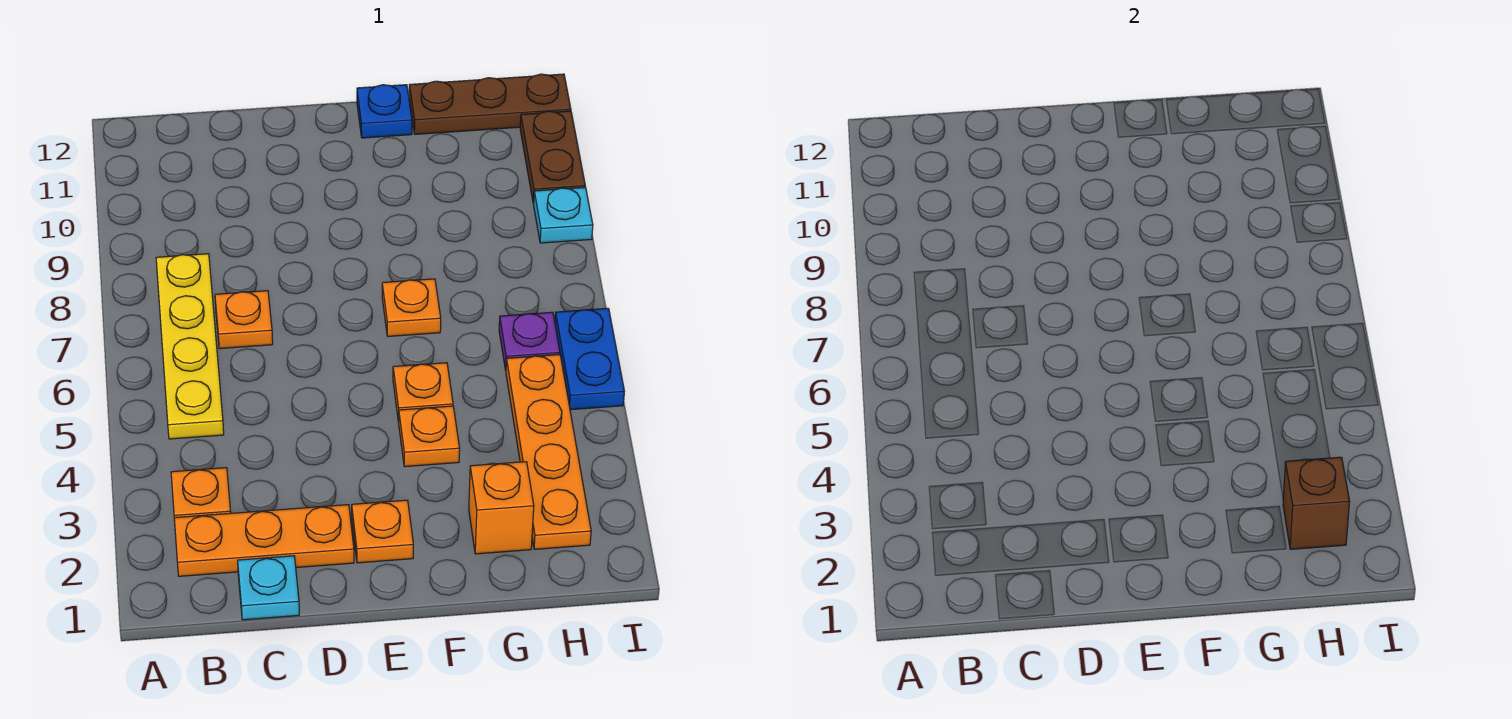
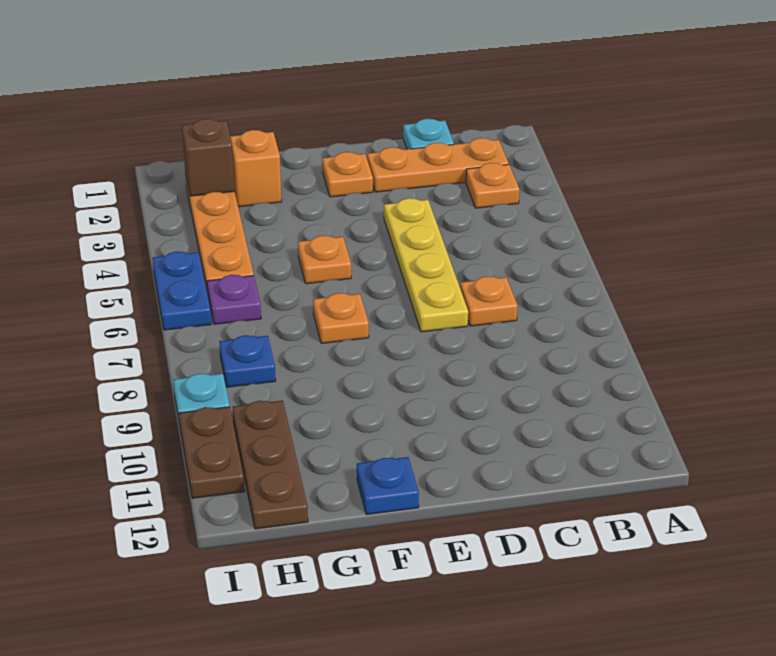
yellow 1x4 plate [156,254,224,439] -> yellow 1x4 plate moved to [384,198,468,332]
orange 1x1 plate [399,406,460,467] -> none
brown 1x3 plate [409,74,571,134] -> brown 1x3 plate turned to [233,400,308,529]
none -> blue 1x1 plate [219,335,276,387]

